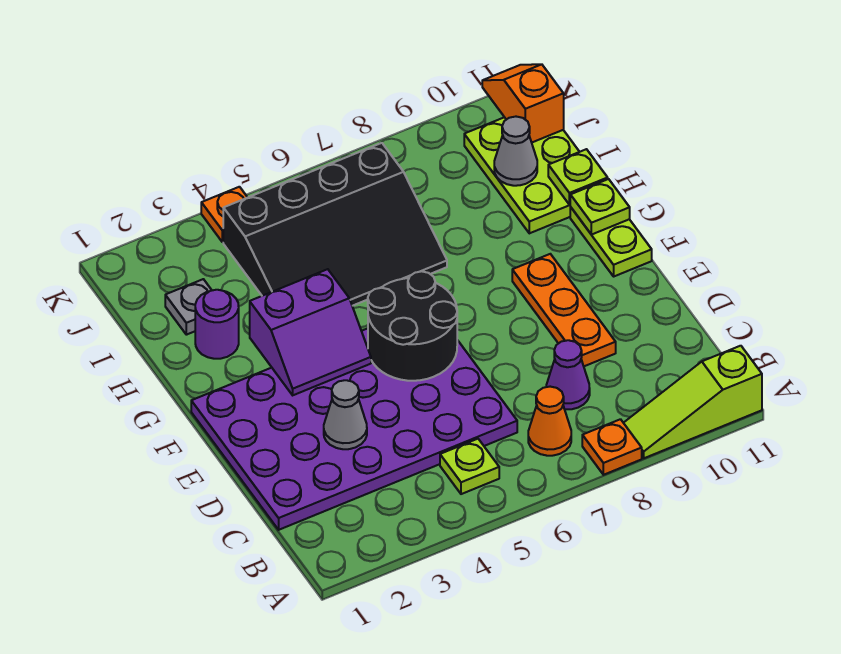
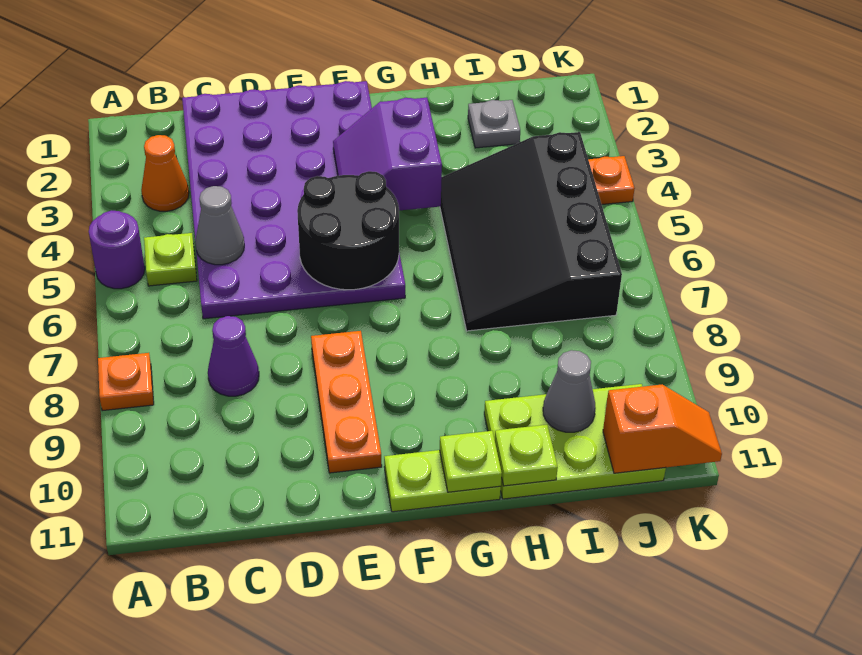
lime 1x3 slope [624,346,762,458] -> none
orange 1x1 cone [528,387,571,456] -> orange 1x1 cone moved to [141,135,189,211]
grey 1x1 cone [324,380,367,449] -> grey 1x1 cone moved to [195,186,244,265]
orange 1x3 plate [512,254,616,366] -> orange 1x3 plate turned to [311,331,382,473]
purple 1x1 round brick [195,290,239,359] -> purple 1x1 round brick moved to [89,210,145,289]

